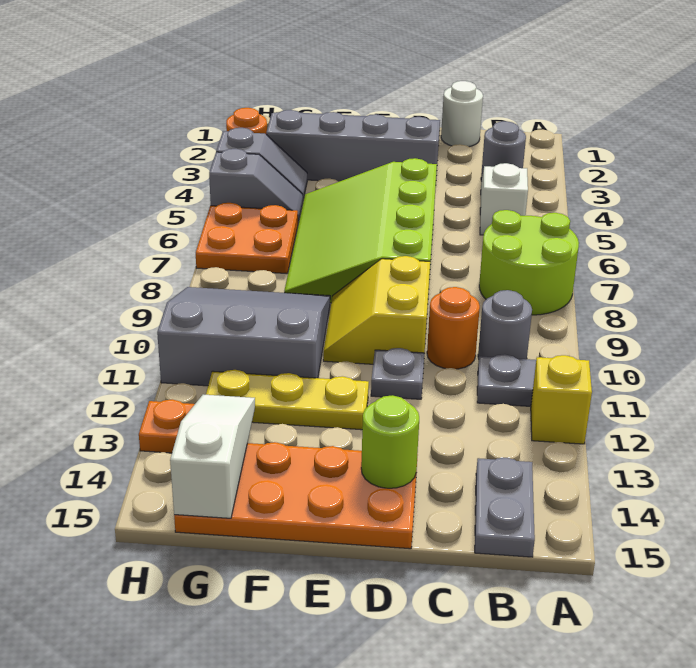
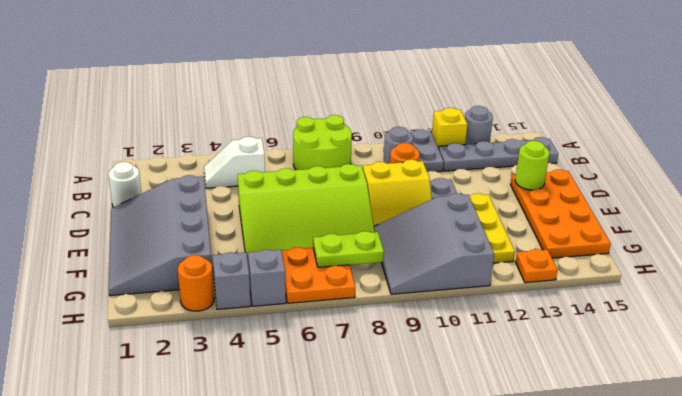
grey 1x1 round brick [481,121,526,181] -> grey 1x1 round brick moved to [465,106,493,145]
grey 1x2 plate [475,458,535,557] -> grey 1x4 plate [439,137,558,171]
none -> lime 1x2 plate [313,231,384,267]
white 1x3 slope [170,394,255,518] -> none

